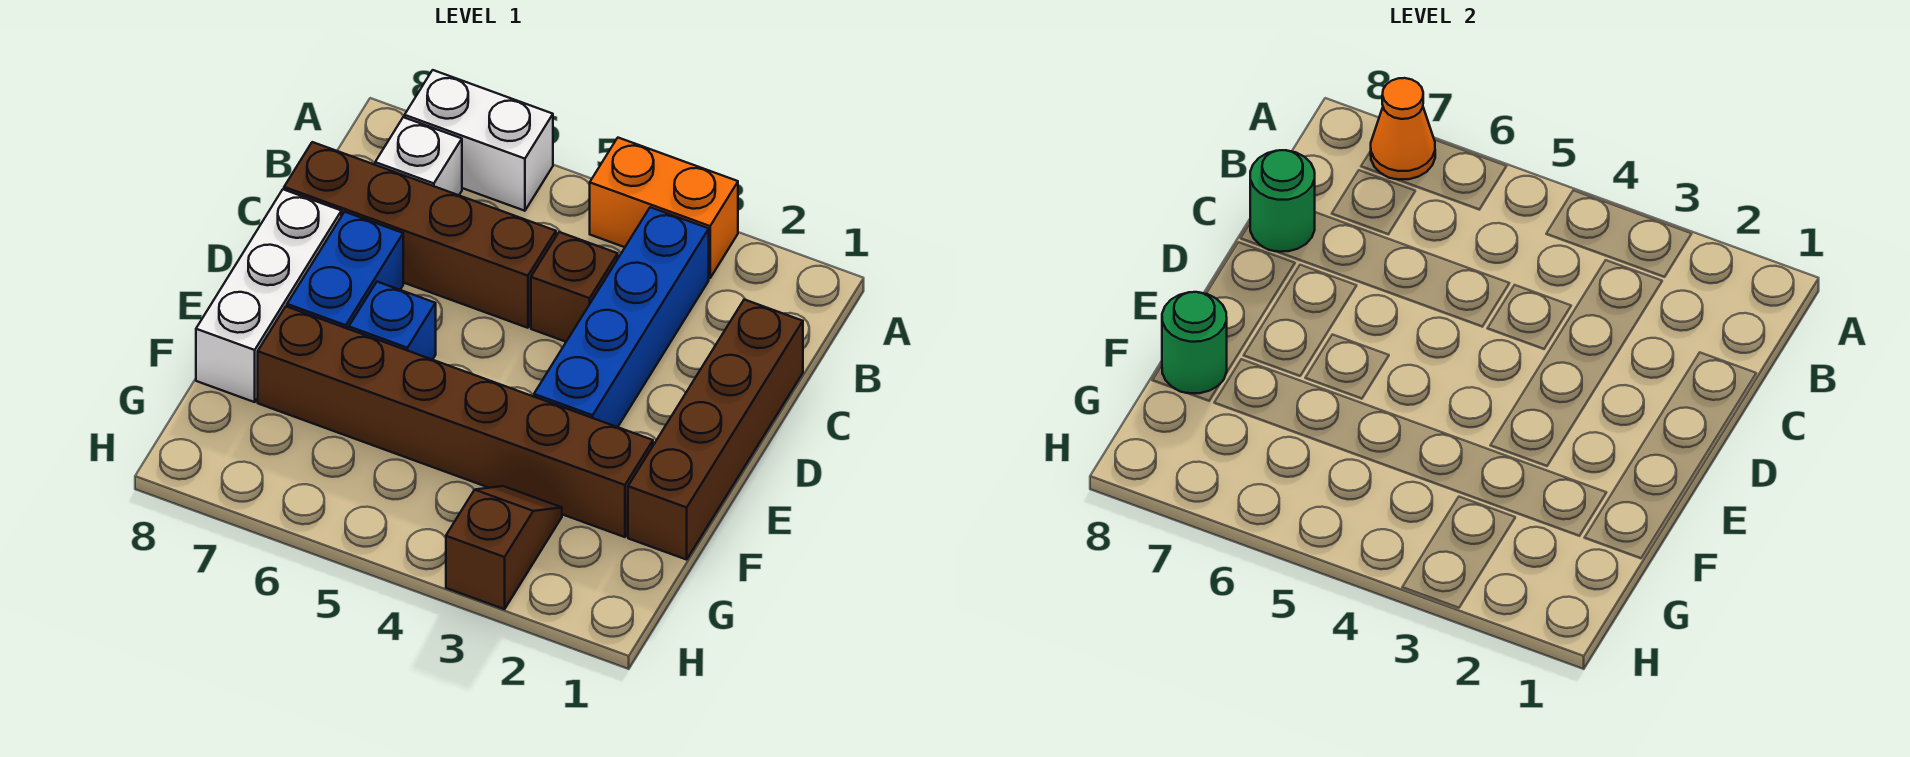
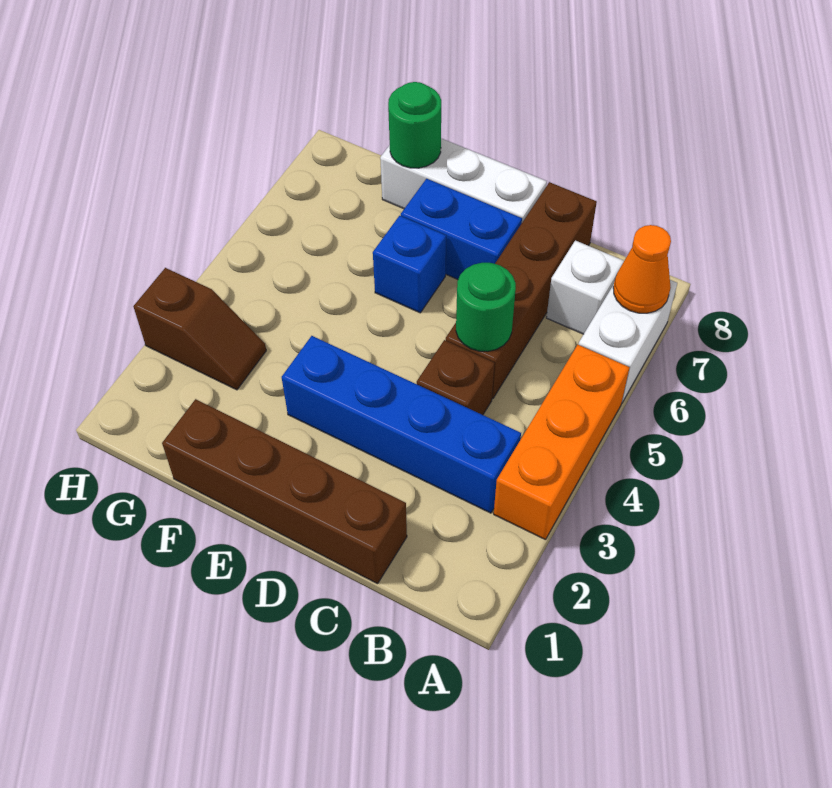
orange 1x2 brick [590,138,738,278] -> orange 1x3 brick [494,345,630,540]
green 1x1 round brick [1250,150,1315,252] -> green 1x1 round brick moved to [456,263,516,352]
brown 1x6 brick [258,307,653,537] -> none

